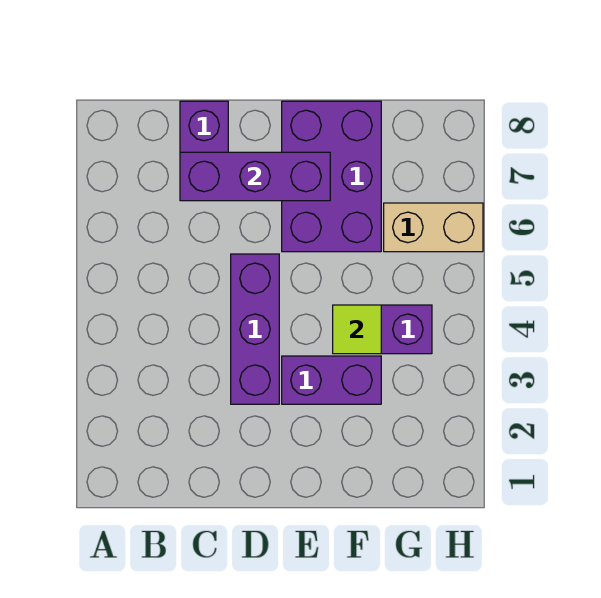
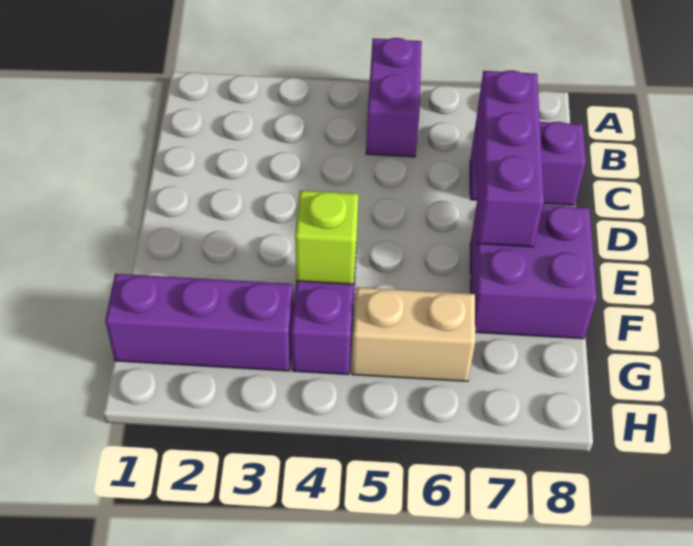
purple 1x3 brick [231,254,279,404] -> purple 1x3 brick moved to [105,274,294,371]
purple 1x2 brick [282,356,381,404] -> purple 1x2 brick moved to [366,38,422,157]
purple 2x3 brick [282,101,381,252] -> purple 2x2 brick [470,205,597,339]
lime 1x1 tile [333,305,381,354] -> lime 1x1 brick [295,190,358,284]
tan 1x2 brick [384,203,483,252] -> tan 1x2 brick turned to [352,287,475,381]

